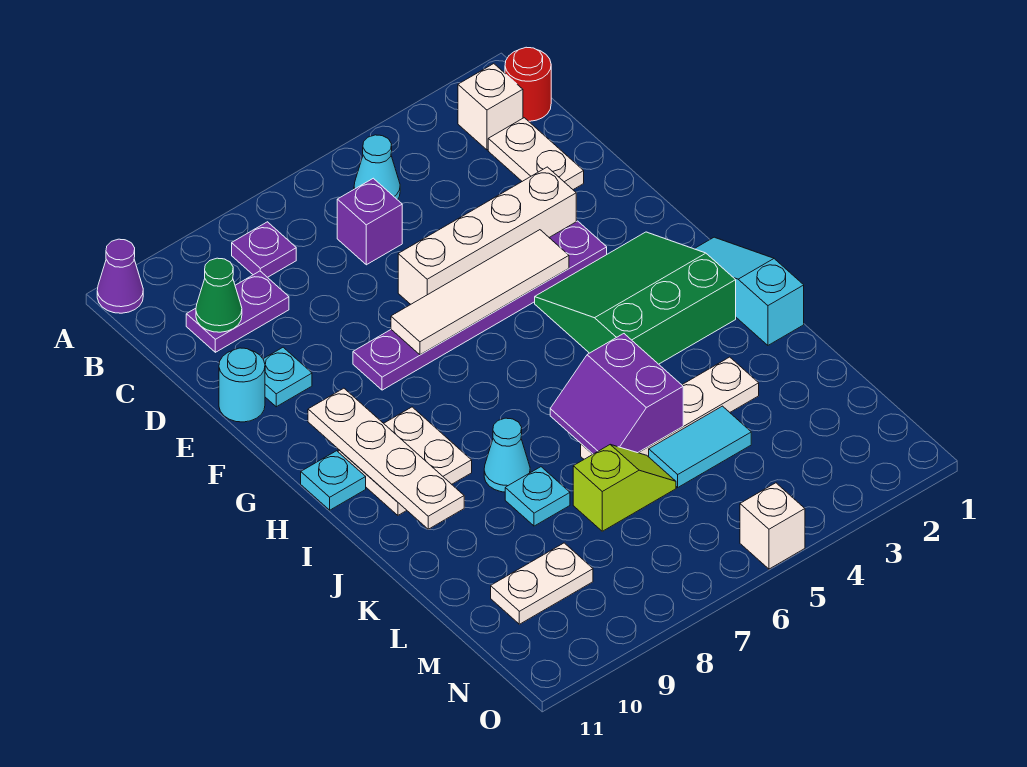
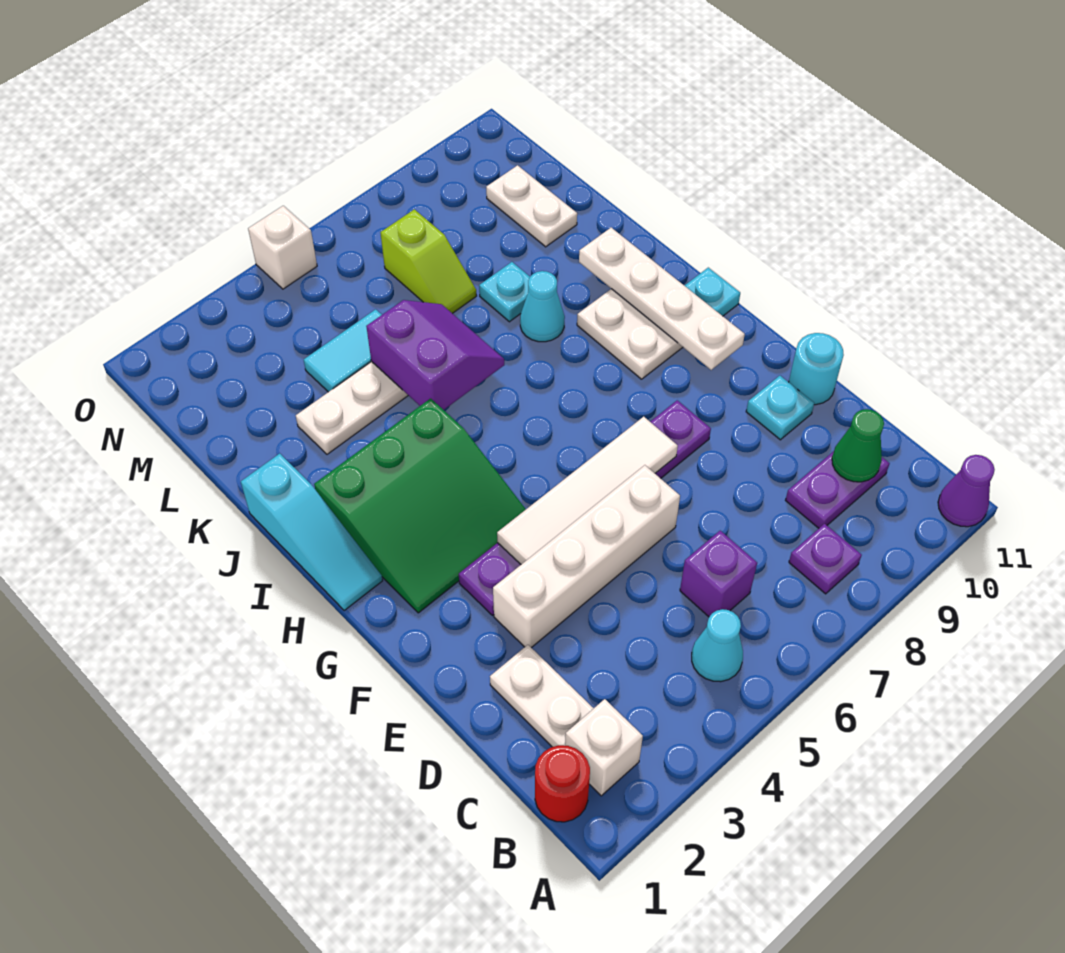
lime 1x2 slope [573,445,676,531] -> lime 1x2 slope turned to [380,209,477,313]
white 1x2 plate [491,543,593,624] -> white 1x2 plate turned to [486,165,577,247]

